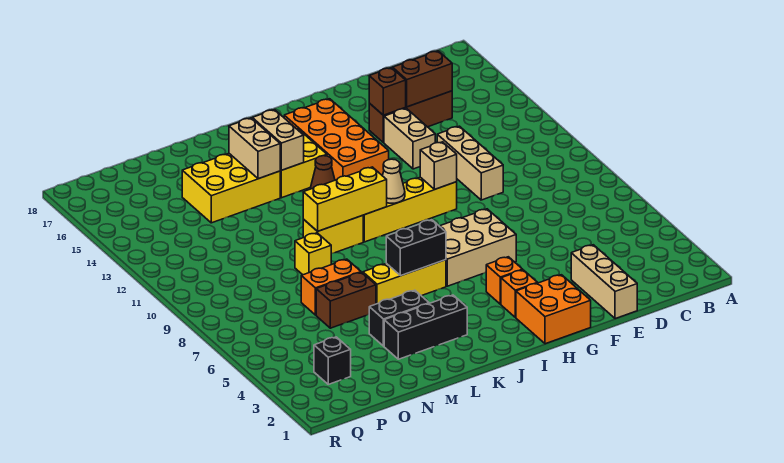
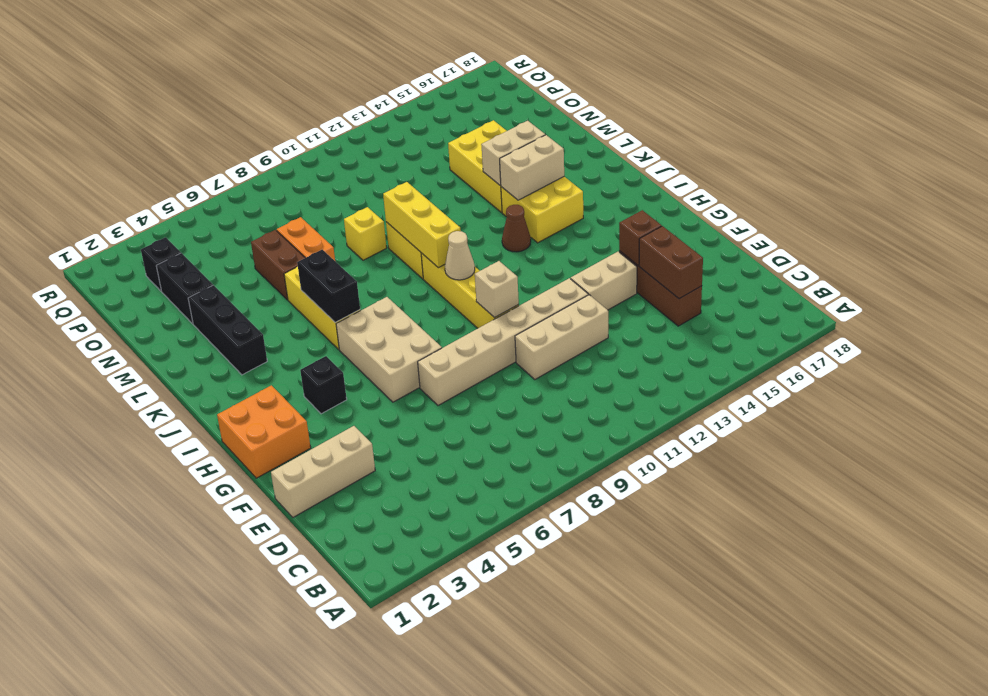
none -> tan 1x6 brick [418,278,588,406]
orange 1x1 brick [501,270,537,317] -> none
orange 1x1 brick [486,257,523,304] -> black 1x1 brick [300,356,347,414]
orange 2x4 brick [284,99,389,180] -> none
black 1x2 brick [369,290,429,346] -> black 1x2 brick moved to [156,253,213,324]

